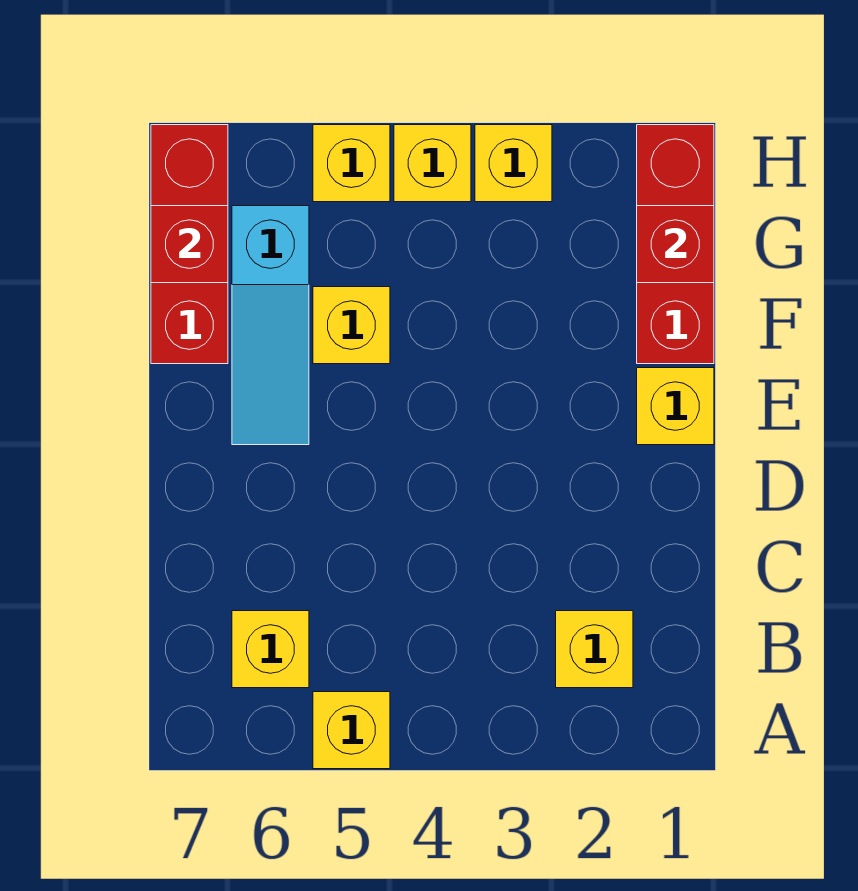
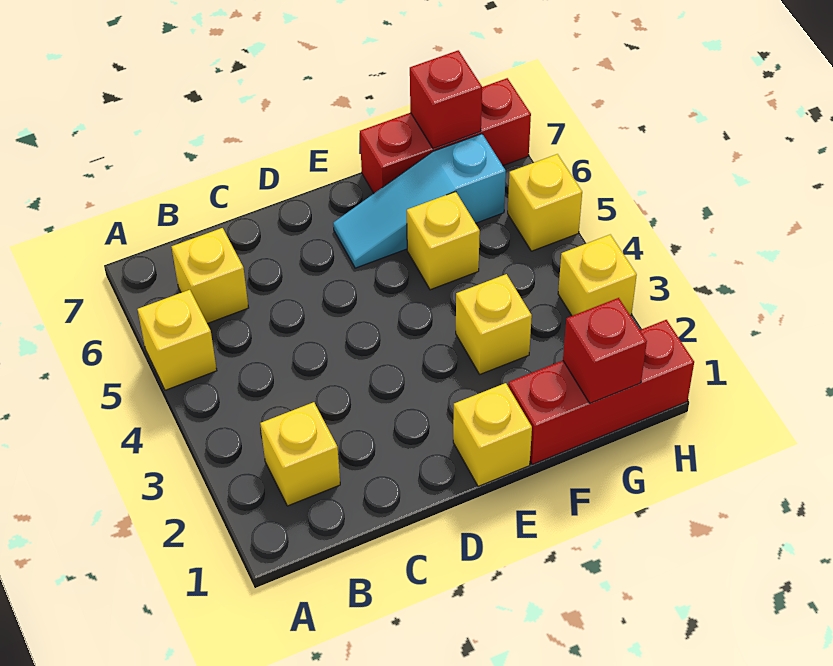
yellow 1x1 brick [394,125,471,202] -> yellow 1x1 brick moved to [456,274,532,374]

